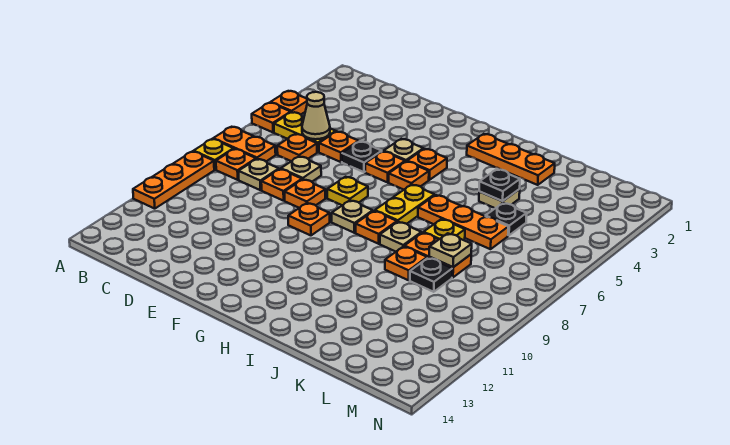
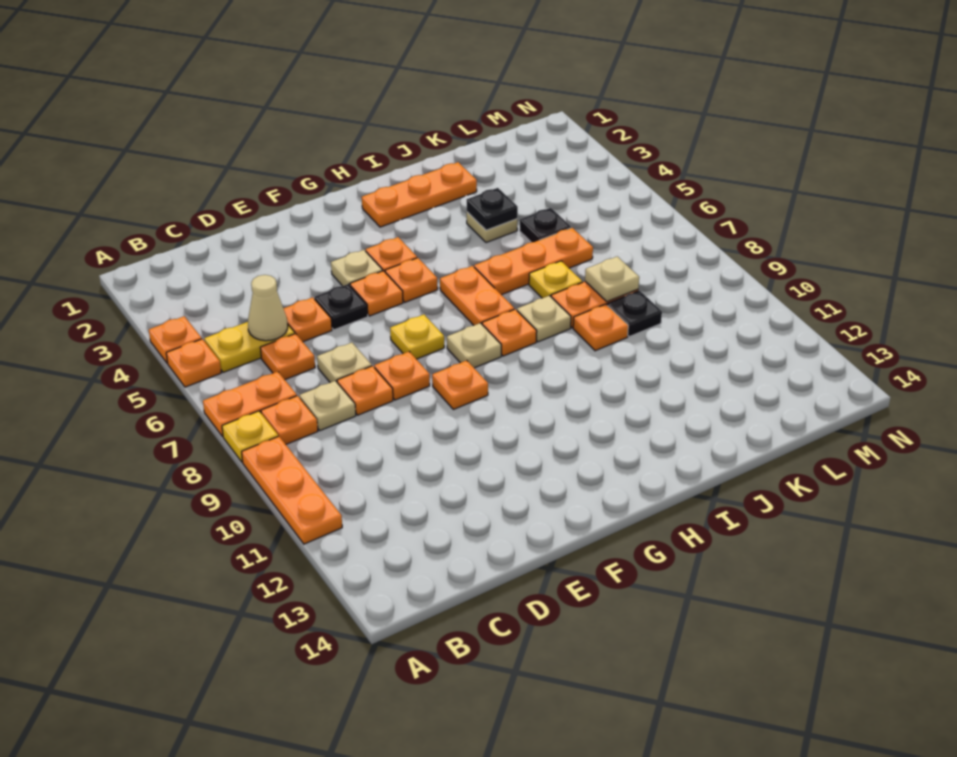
yellow 1x2 plate [375,184,435,224] -> orange 1x2 plate [440,266,514,325]

